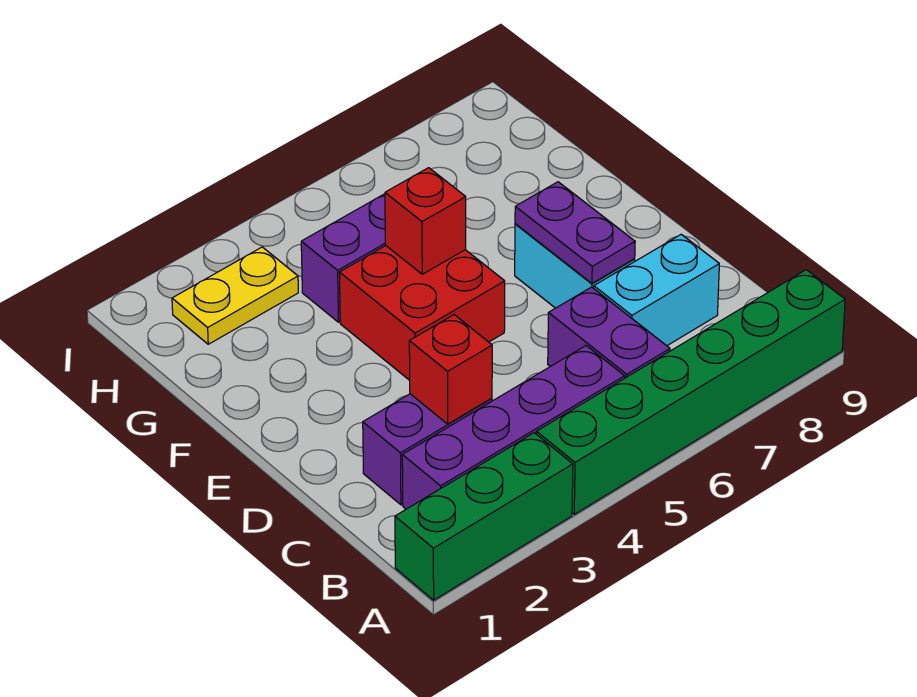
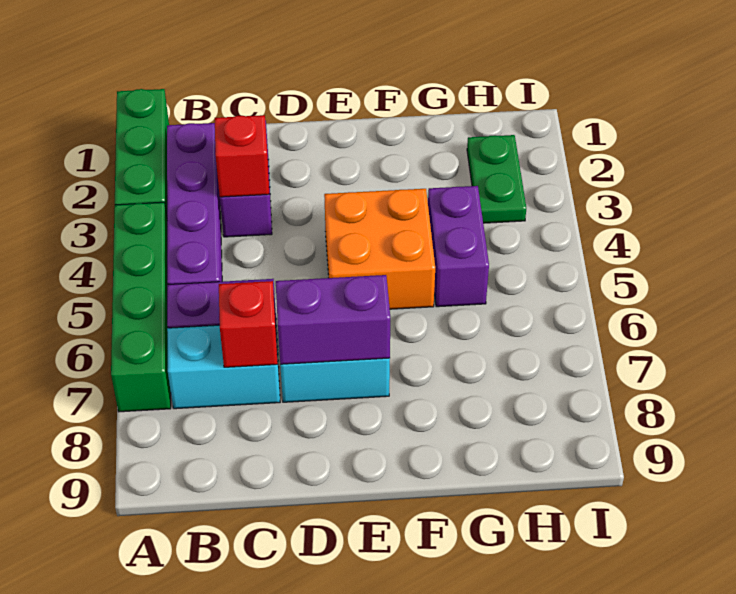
green 1x6 brick [536,270,845,514] -> green 1x4 brick [111,202,171,412]
cyan 1x2 brick [594,234,719,346] -> cyan 1x2 brick turned to [167,325,280,409]
purple 1x2 plate [515,182,635,283] -> purple 1x2 brick [276,275,391,364]
red 2x2 brick [339,246,505,380] -> orange 2x2 brick [324,189,435,309]
red 1x1 brick [385,168,466,274] -> red 1x1 brick moved to [219,281,278,367]
yellow 1x2 plate [172,247,298,344] -> green 1x2 plate [467,135,526,223]

